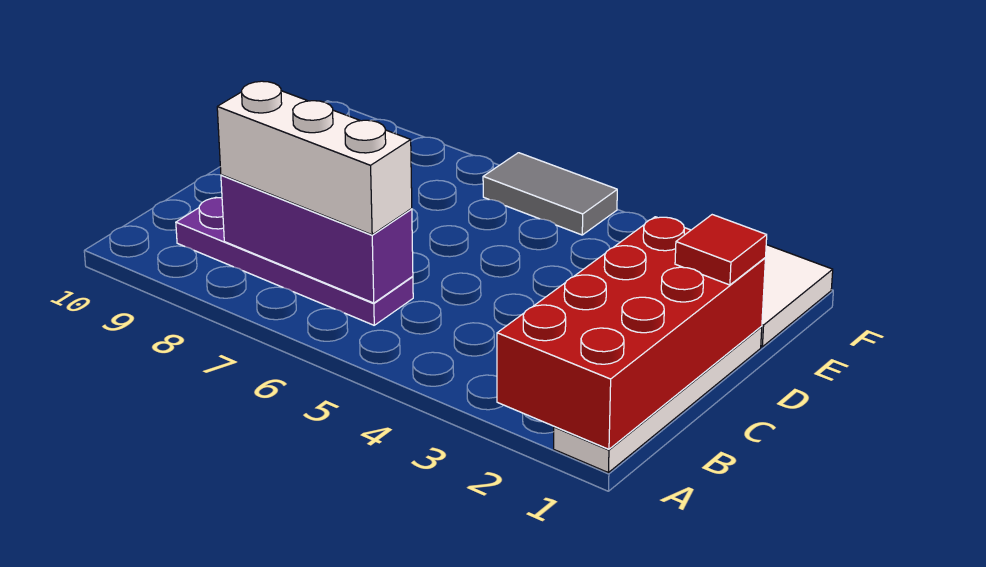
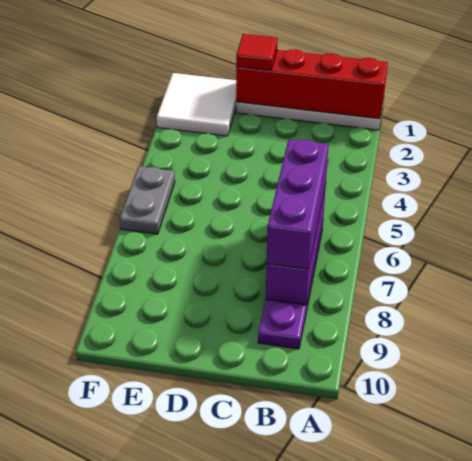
red 2x4 brick [497,217,765,449] -> red 1x4 brick [236,49,388,119]
white 1x3 brick [217,81,412,235] -> purple 1x3 brick [267,139,329,269]
grey 1x2 tile [483,153,617,235] -> grey 1x2 plate [120,167,175,234]

